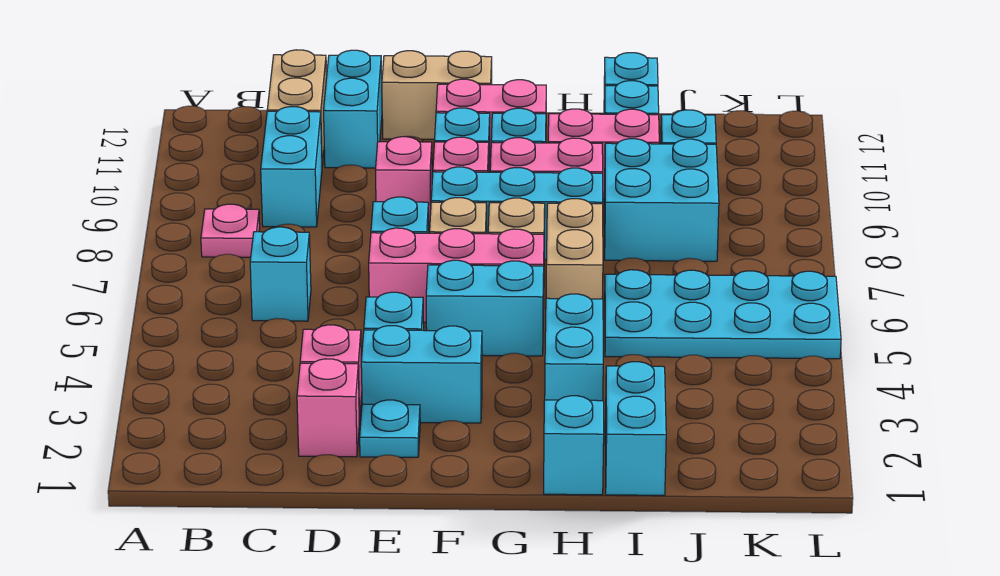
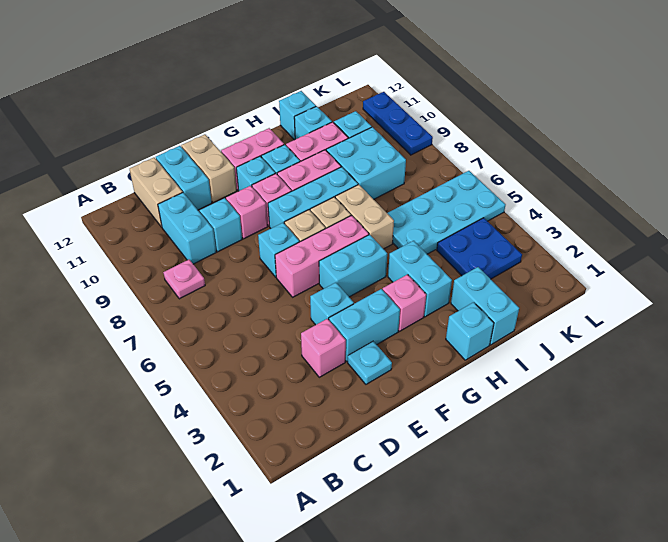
cyan 1x1 brick [250,227,311,321] -> cyan 1x1 brick moved to [200,198,242,252]
pink 1x1 brick [297,359,360,457] -> pink 1x1 brick moved to [383,275,426,331]
tan 1x2 brick [382,51,492,139] -> tan 1x2 brick turned to [181,134,237,203]
none -> blue 2x2 plate [437,218,522,279]
none -> blue 1x3 plate [363,92,433,155]

